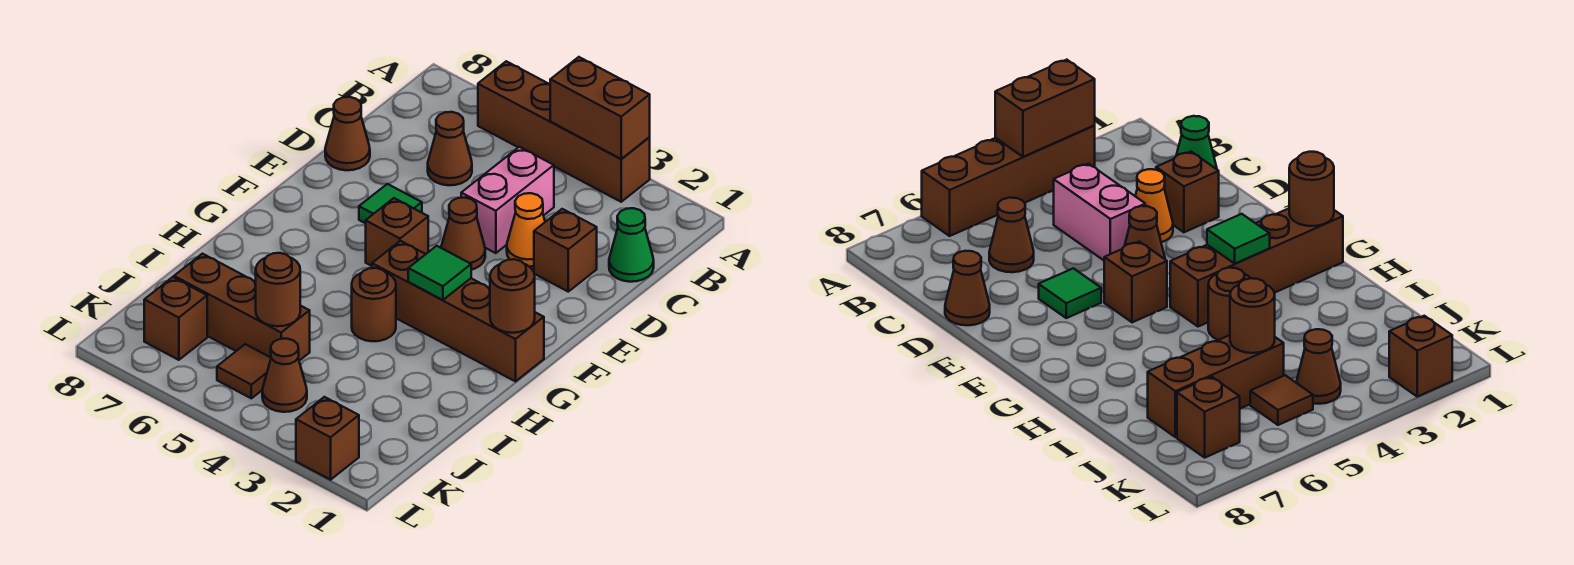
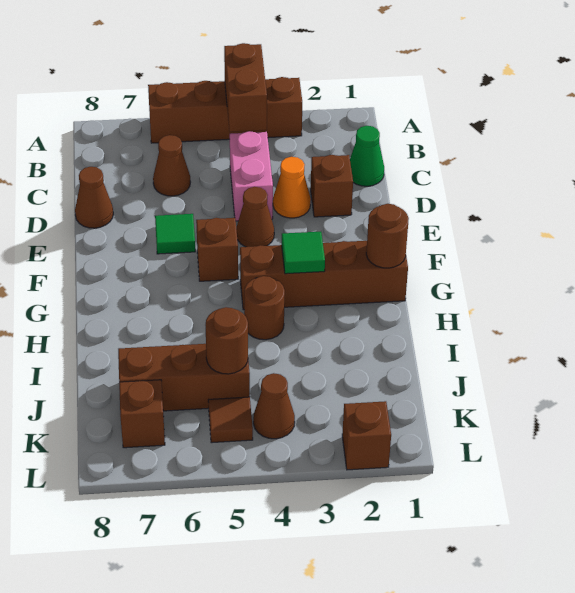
brown 1x2 brick [550,57,650,159] -> brown 1x2 brick turned to [224,43,267,132]

